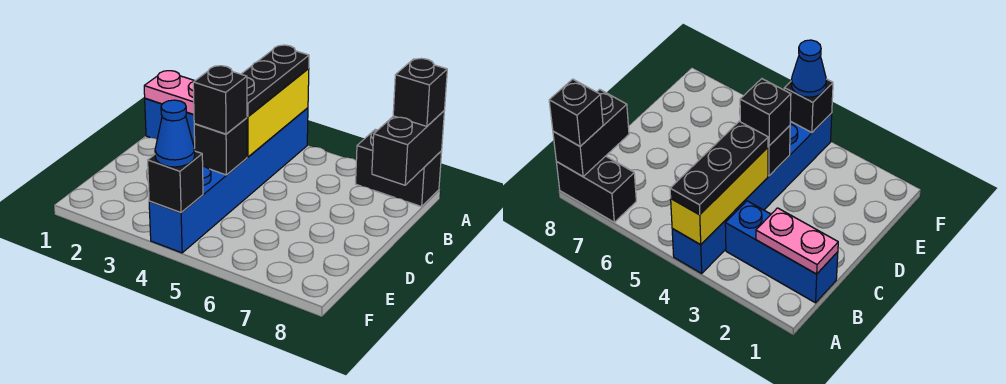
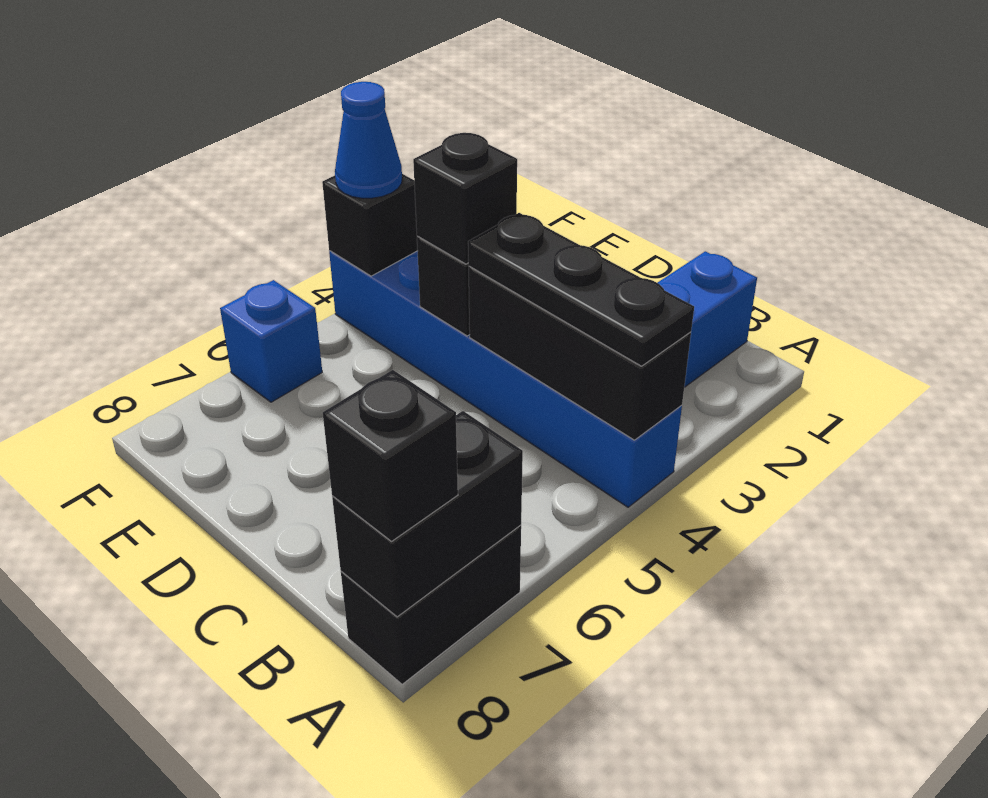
yellow 1x3 brick [247,68,309,157] -> black 1x3 brick [469,266,691,440]
black 1x2 brick [372,111,444,185] -> black 1x2 brick turned to [332,411,523,617]
pink 1x2 plate [144,71,194,114] -> none
none -> blue 1x1 brick [220,280,322,402]

